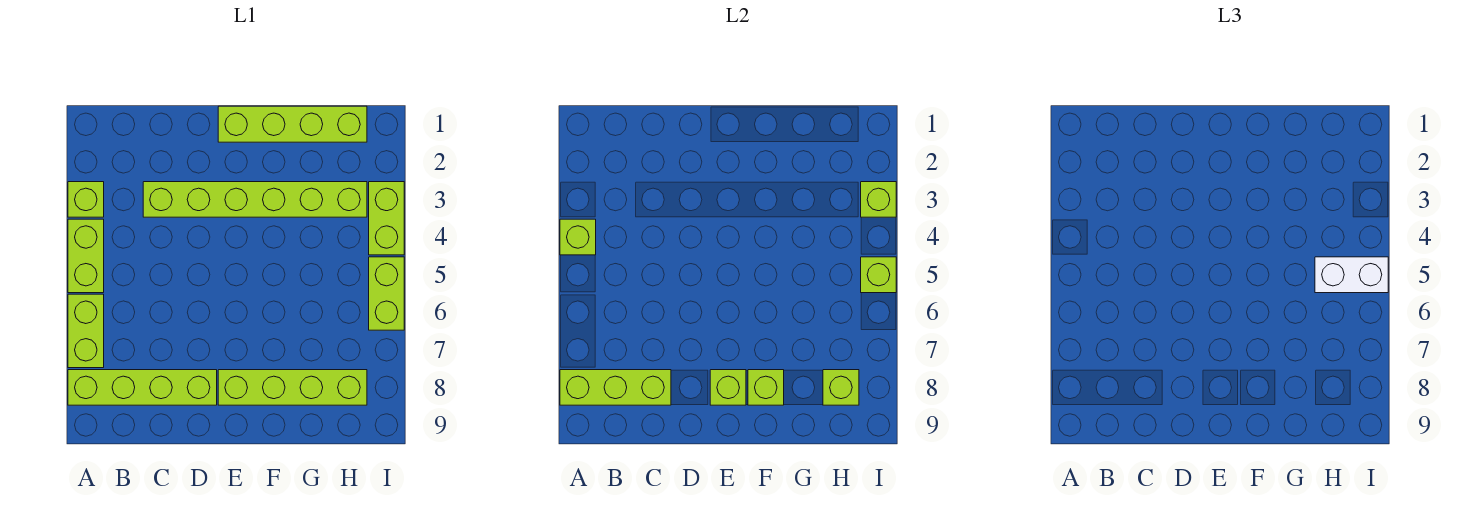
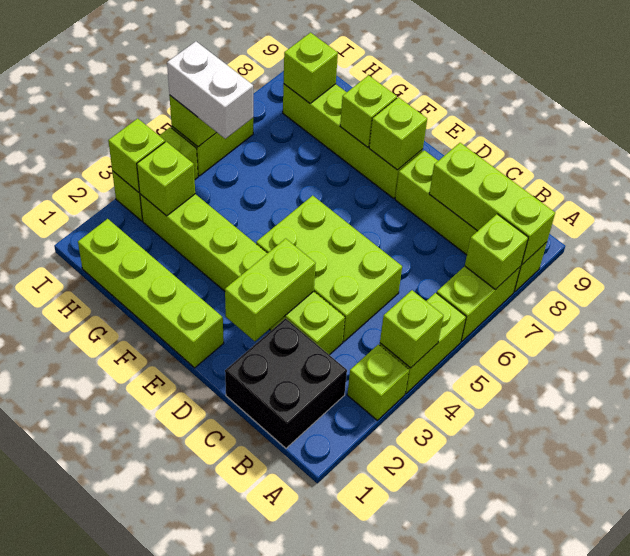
none -> lime 1x1 brick [465,214,528,290]
none -> black 2x2 brick [225,318,347,448]
none -> lime 2x3 brick [256,195,402,342]
none -> lime 1x2 brick [225,238,316,341]
none -> lime 1x1 brick [137,142,195,216]

